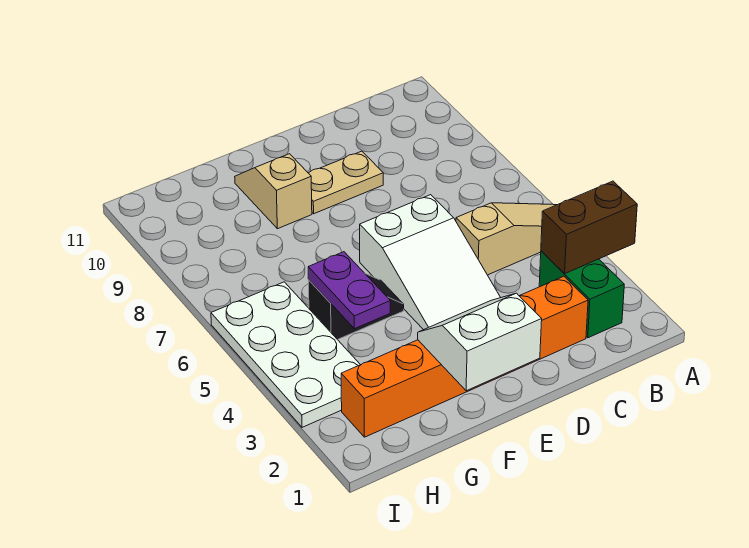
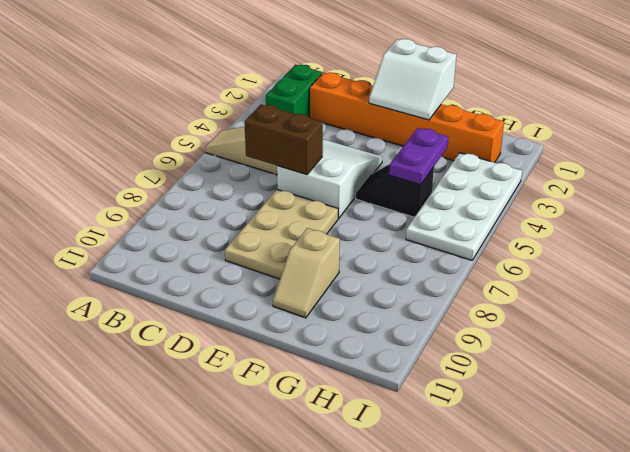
brown 1x2 brick [541,181,637,273] -> brown 1x2 brick moved to [244,104,323,175]
tan 1x2 plate [309,151,383,214] -> tan 2x3 plate [225,189,338,279]

